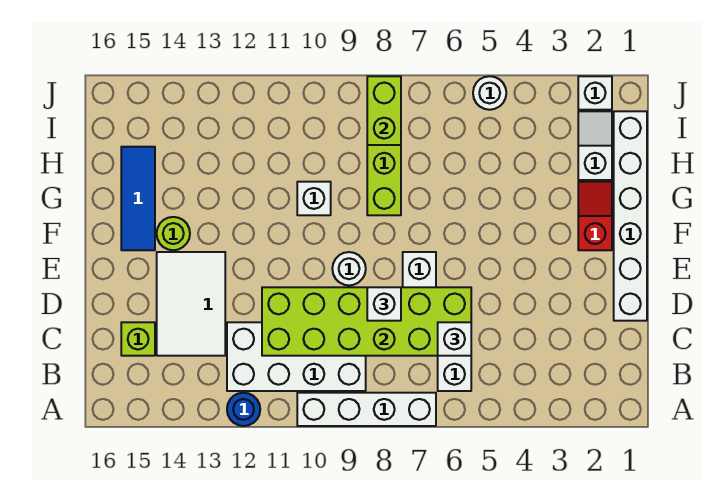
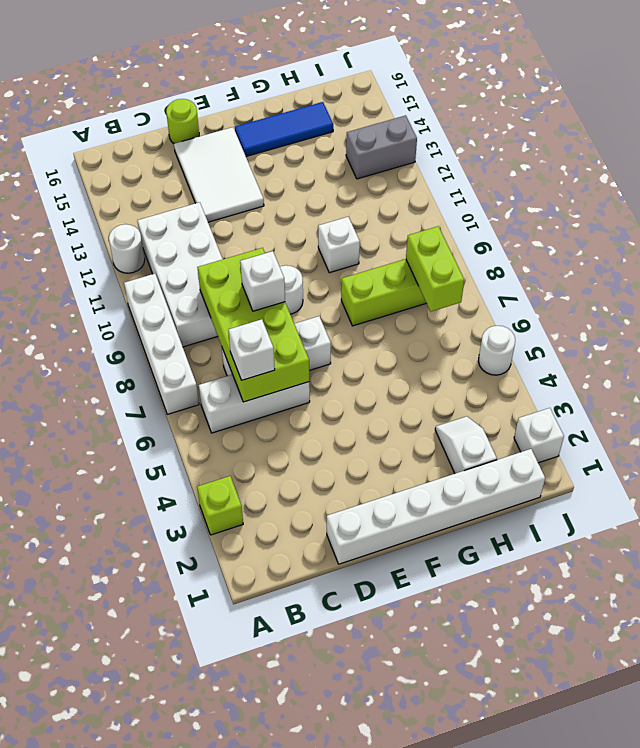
blue 1x1 round brick [227,393,260,426] -> white 1x1 round brick [109,224,145,273]
lime 2x6 brick [262,287,471,356] -> lime 2x4 brick [197,248,309,402]
white 2x3 tile [157,252,225,356] -> white 2x3 tile turned to [174,127,264,222]
lime 1x1 brick [121,322,155,356] -> lime 1x1 brick moved to [197,476,243,535]
red 1x2 slope [578,182,612,250] -> none
lime 1x1 round brick [157,217,190,250] -> lime 1x1 round brick moved to [166,99,199,143]
white 1x2 slope [578,111,612,180] -> white 1x2 slope turned to [435,416,497,473]
lime 1x2 brick [367,76,401,145] -> lime 1x2 brick turned to [406,226,464,311]
none -> grey 1x2 brick [346,115,417,179]

